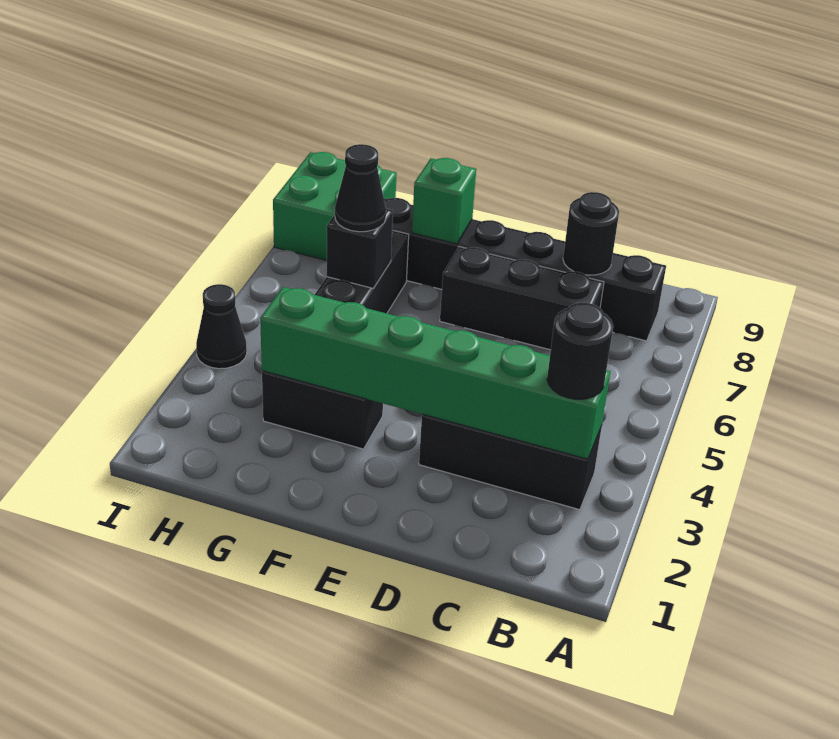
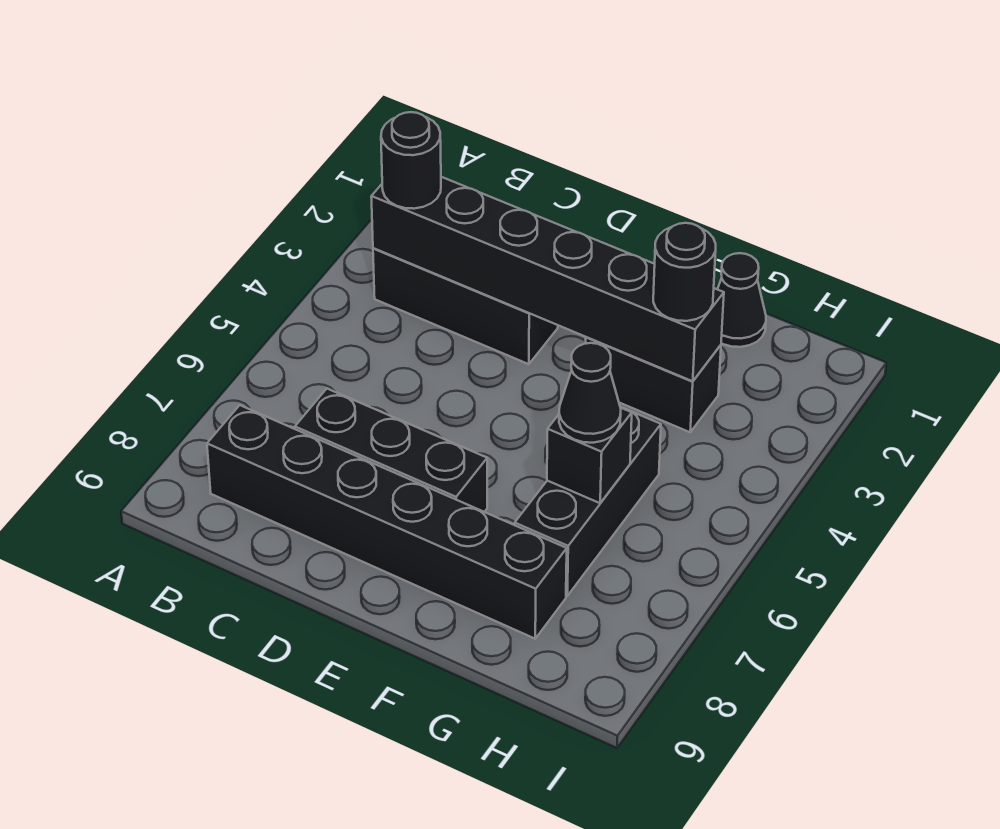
green 1x6 brick [260,287,611,459] -> black 1x6 brick [371,177,724,381]
black 1x1 round brick [563,192,619,275] -> black 1x1 round brick moved to [653,223,716,321]
green 1x1 brick [412,158,476,244] -> none
green 2x2 brick [273,152,397,261] -> none
black 1x1 cone [196,284,247,369] -> black 1x1 cone moved to [718,253,766,347]

